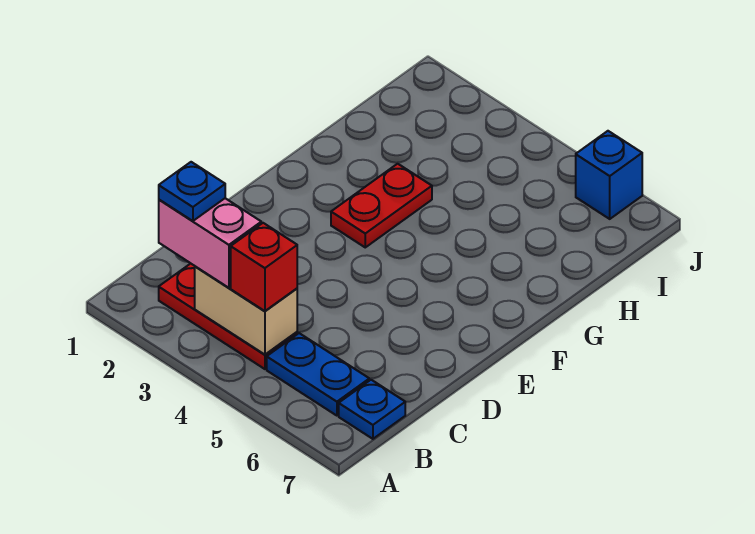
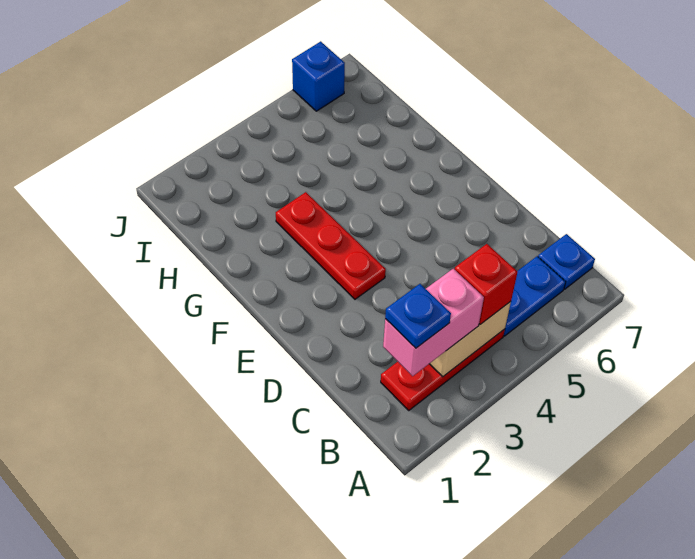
red 1x2 plate [331,164,432,247] -> red 1x3 plate [276,192,386,299]

